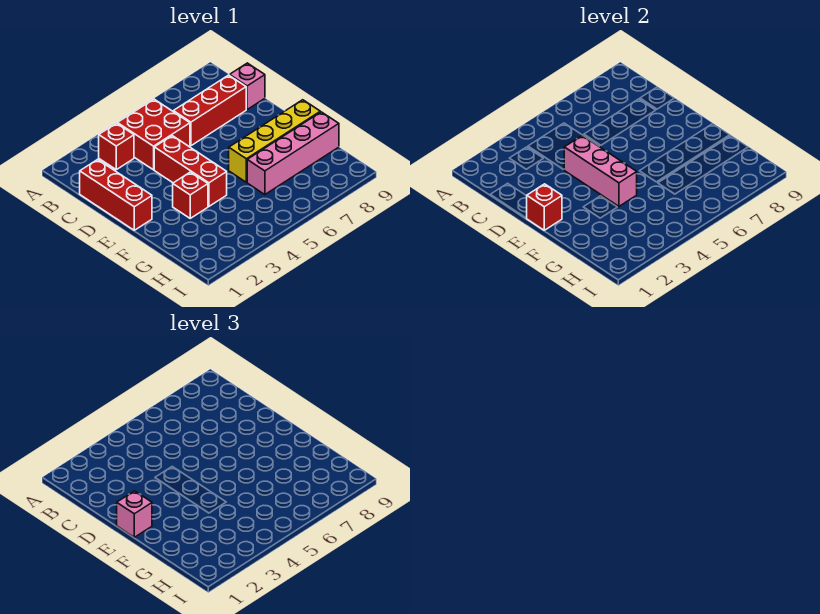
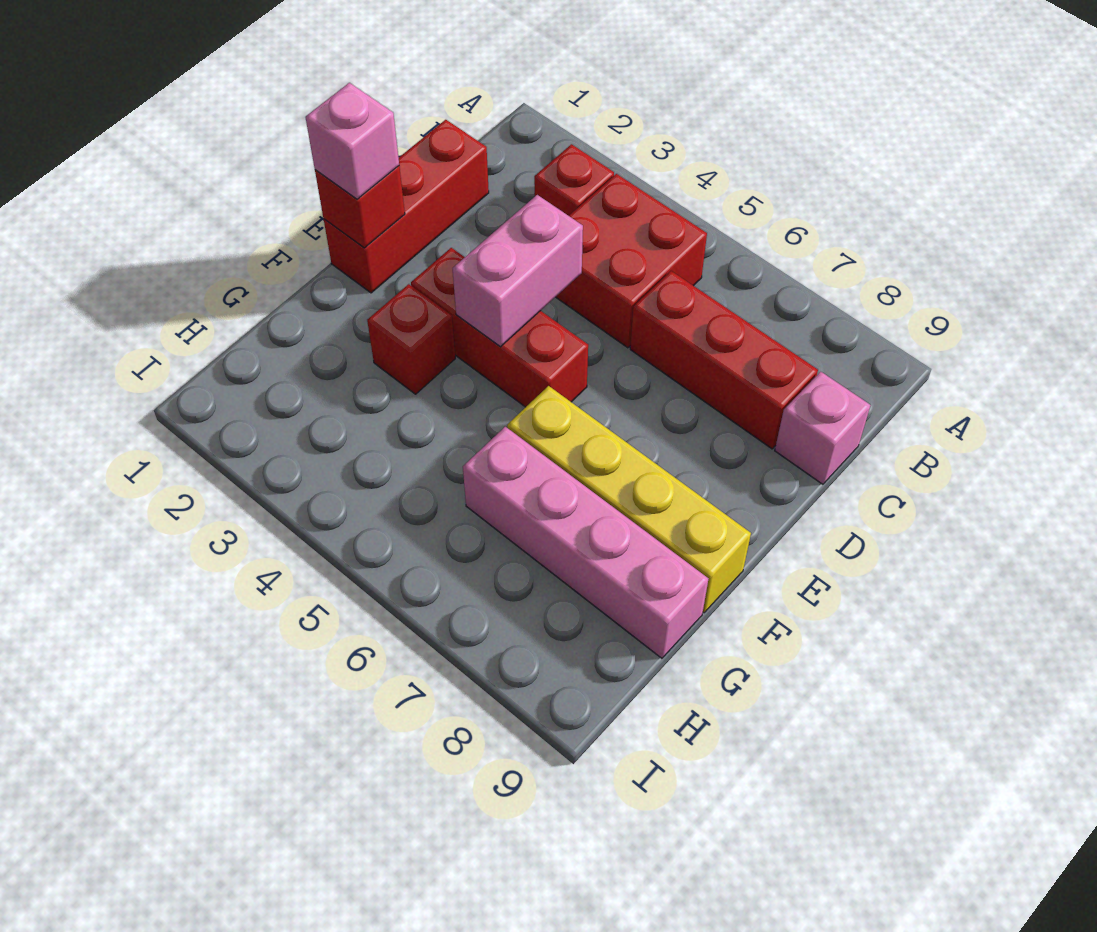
red 1x3 brick [154,136,227,206] -> red 1x3 brick turned to [411,248,588,407]
pink 1x3 brick [564,136,637,206] -> pink 1x2 brick [453,195,583,347]

